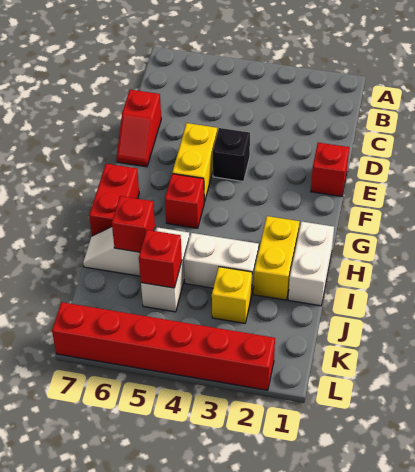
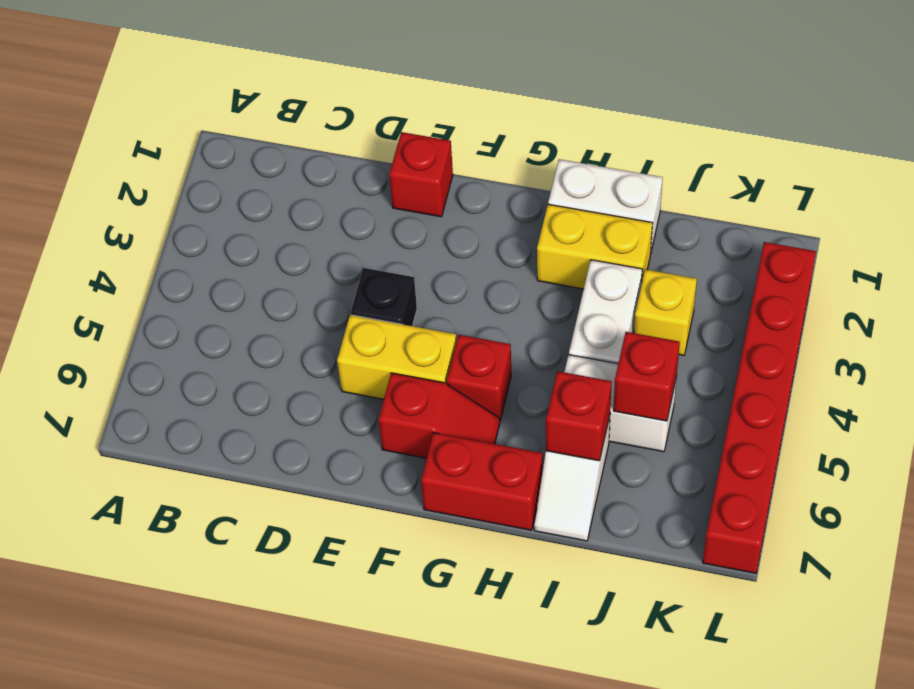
red 1x2 slope [117,90,161,167] -> red 1x2 slope moved to [379,373,500,458]

